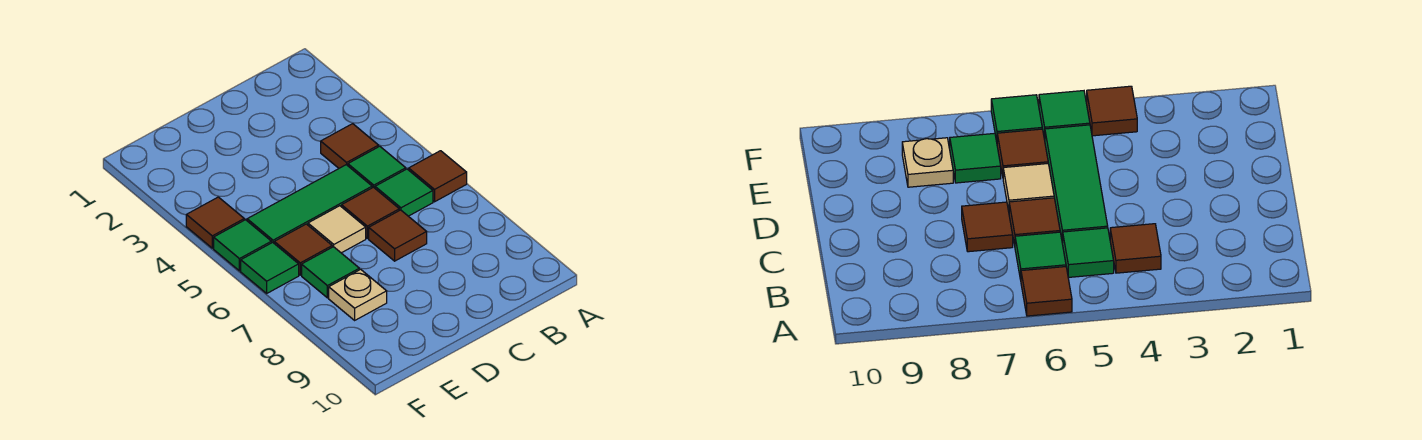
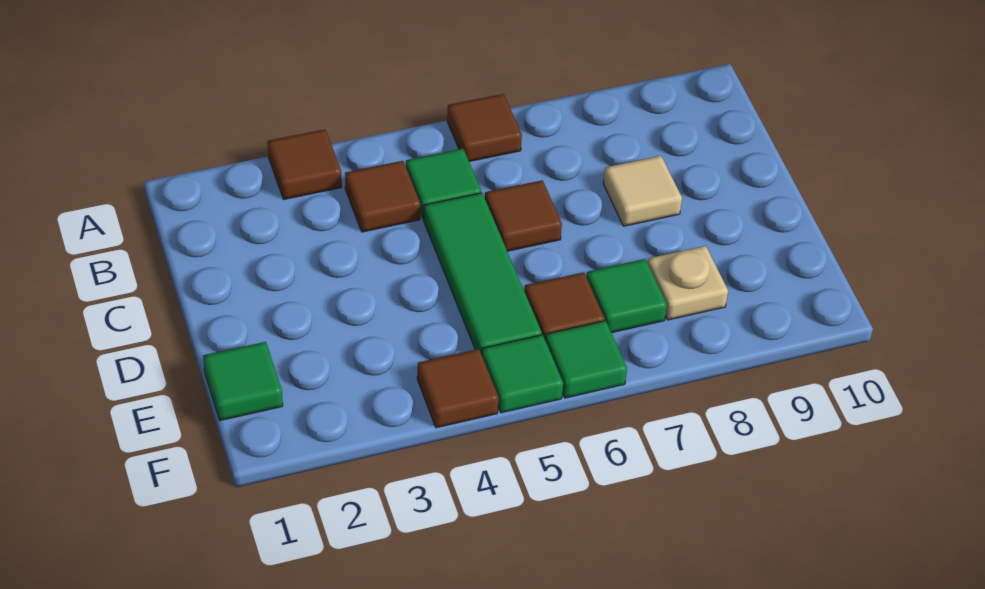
green 1x1 tile [375,169,433,216] -> green 1x1 tile moved to [203,342,283,421]
brown 1x1 tile [369,210,427,261] -> brown 1x1 tile moved to [268,129,342,199]
tan 1x1 tile [308,206,366,253] -> tan 1x1 tile moved to [603,156,682,226]

